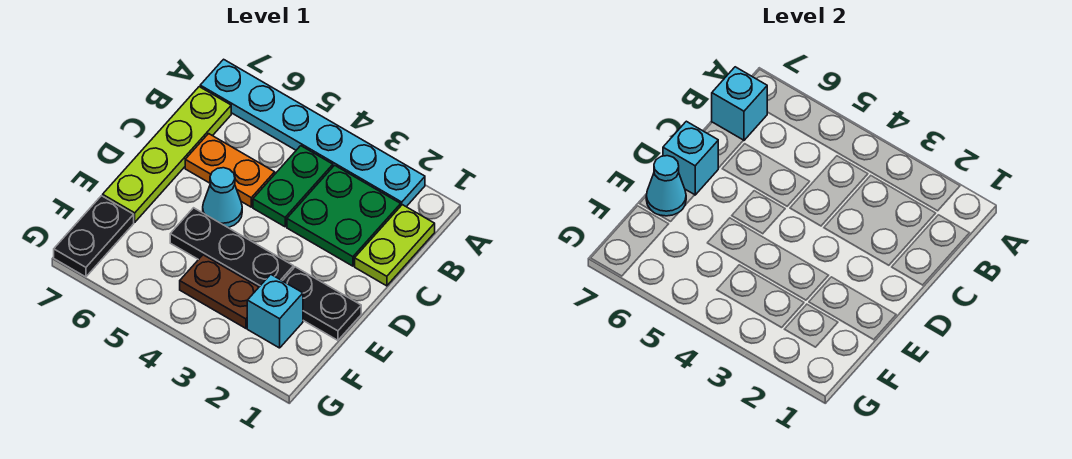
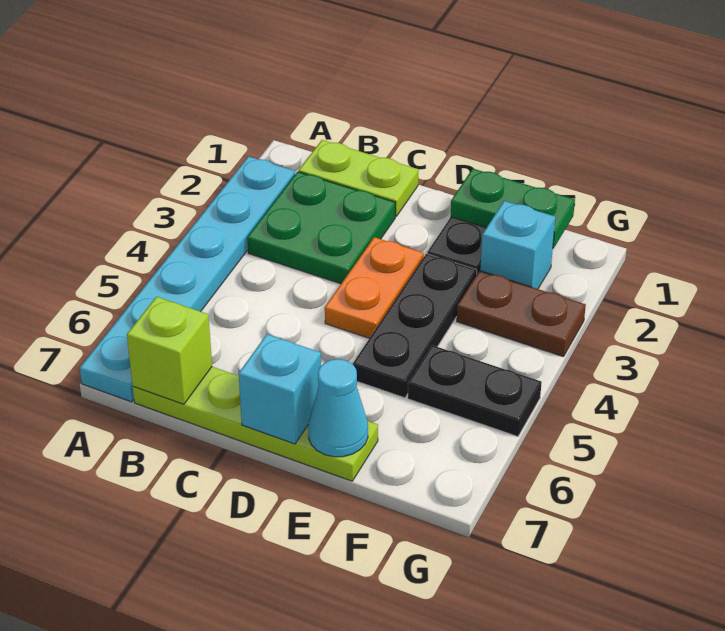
green 1x2 plate [253,146,333,227] -> green 1x2 plate moved to [451,169,575,249]
cyan 1x1 brick [712,67,767,140] -> lime 1x1 brick [127,297,212,404]
orange 1x2 plate [185,134,275,207] -> orange 1x2 plate moved to [325,237,424,338]
cyan 1x1 cone [203,168,242,228] -> none
brown 1x2 plate [180,255,259,328] -> brown 1x2 plate turned to [457,271,586,357]
black 1x2 plate [54,196,134,277] -> black 1x2 plate moved to [408,345,542,437]

